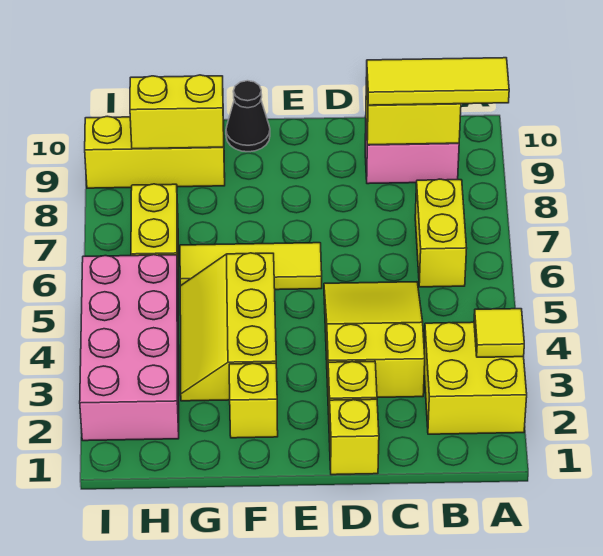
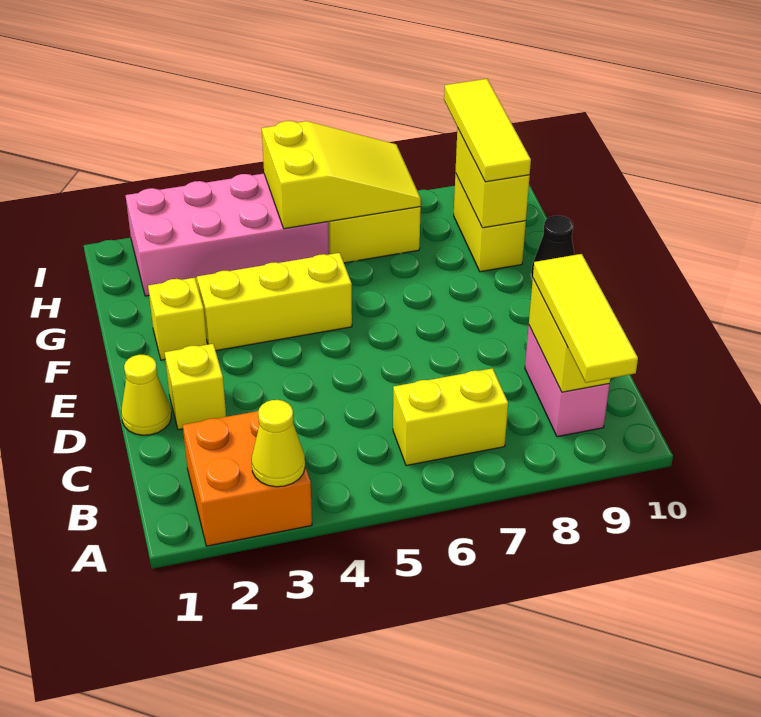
yellow 2x2 brick [424,322,527,434] -> orange 2x2 brick [183,410,312,546]
yellow 1x1 tile [474,309,524,357] -> yellow 1x1 cone [252,400,305,487]
yellow 2x3 slope [324,282,425,397] -> yellow 2x3 slope moved to [262,121,421,229]
yellow 1x1 brick [329,399,379,475] -> yellow 1x1 cone [121,355,171,435]
yellow 1x3 tile [180,243,322,290] -> yellow 1x3 tile moved to [444,79,531,182]
yellow 1x3 brick [85,116,225,188] -> yellow 1x2 brick [454,173,526,272]

